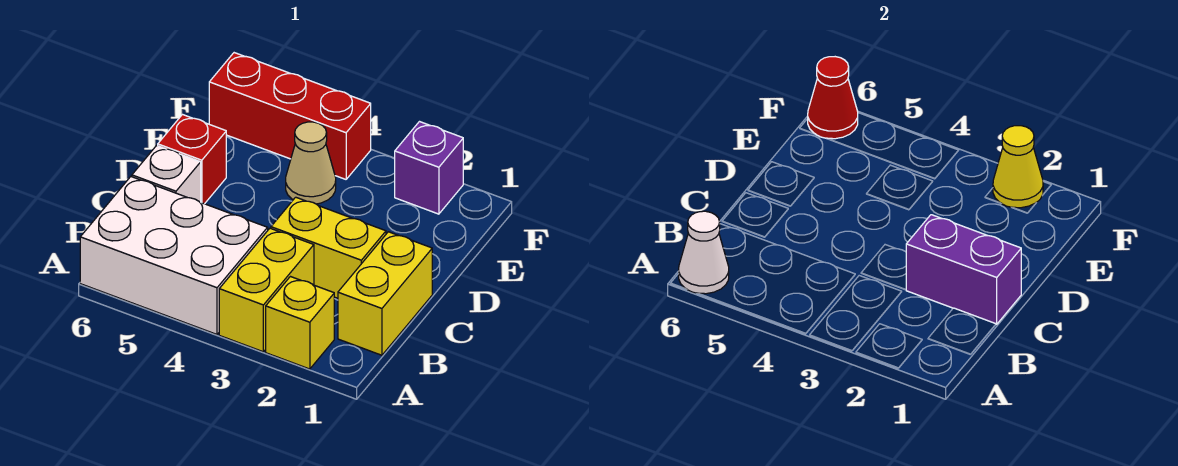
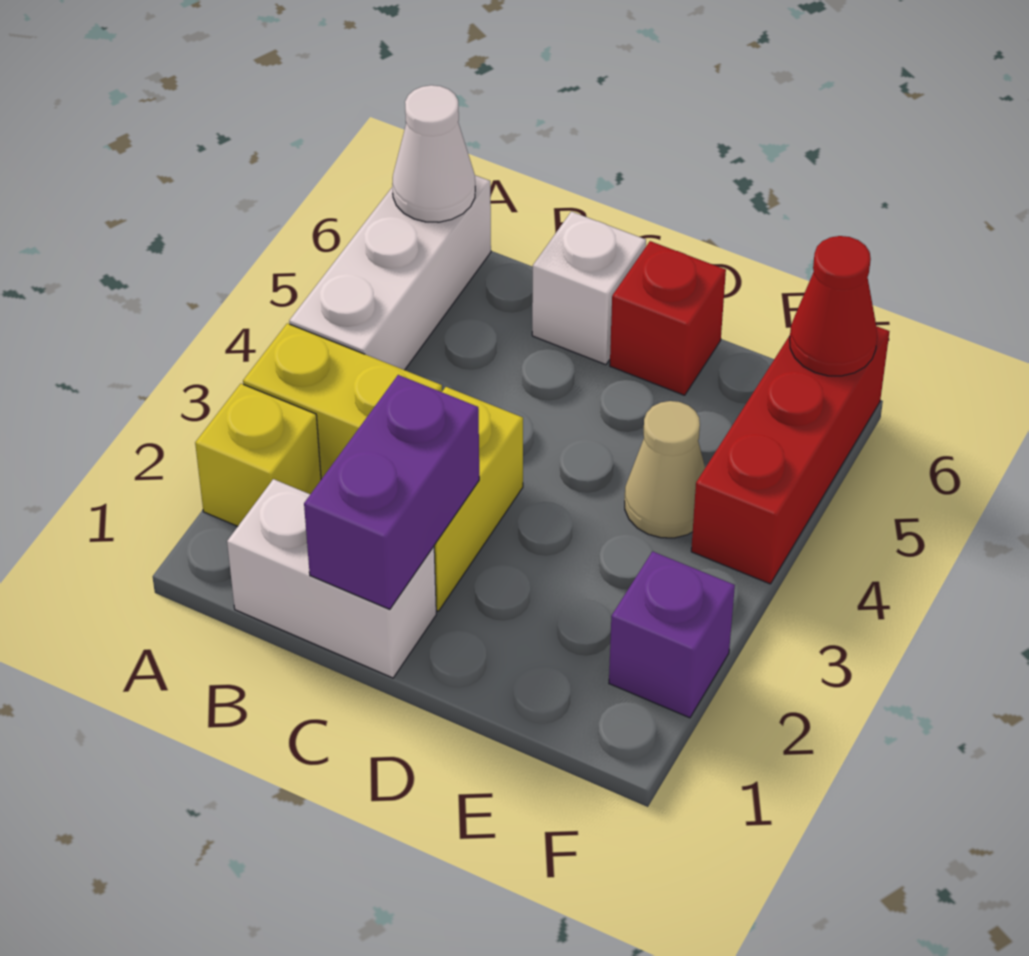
white 2x3 brick [80,177,268,334] -> white 1x3 brick [289,175,491,370]
yellow 1x2 brick [338,232,432,355] -> white 1x2 brick [227,479,436,678]
yellow 1x1 cone [993,126,1043,208] -> none

